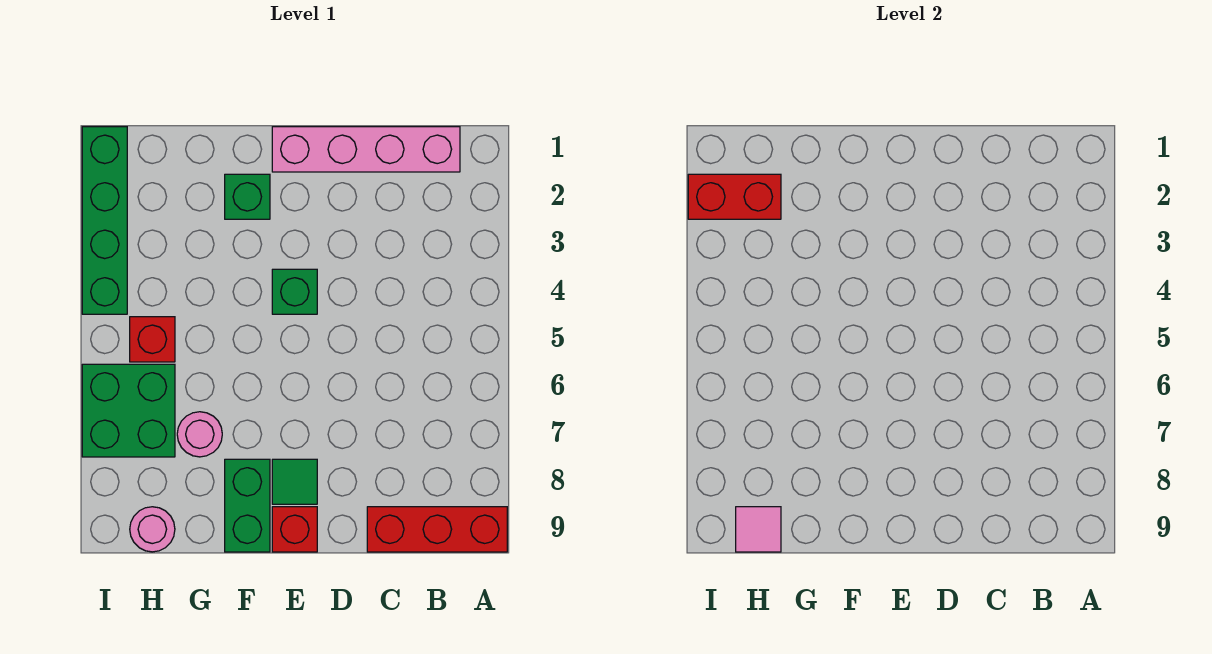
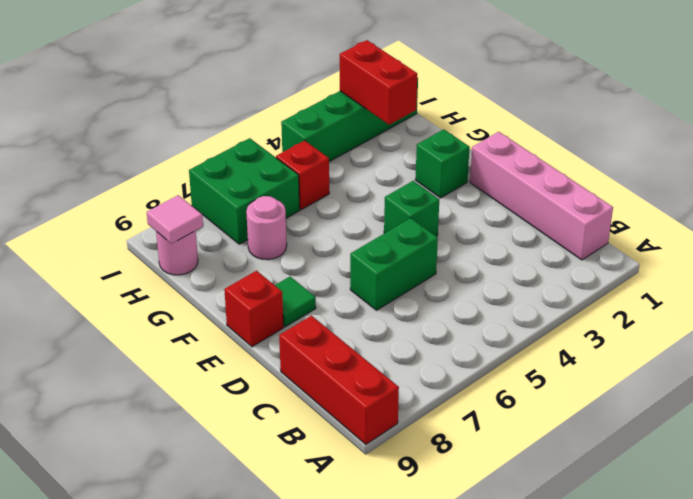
green 1x2 brick [225,459,270,552] -> green 1x2 brick moved to [350,218,438,310]

